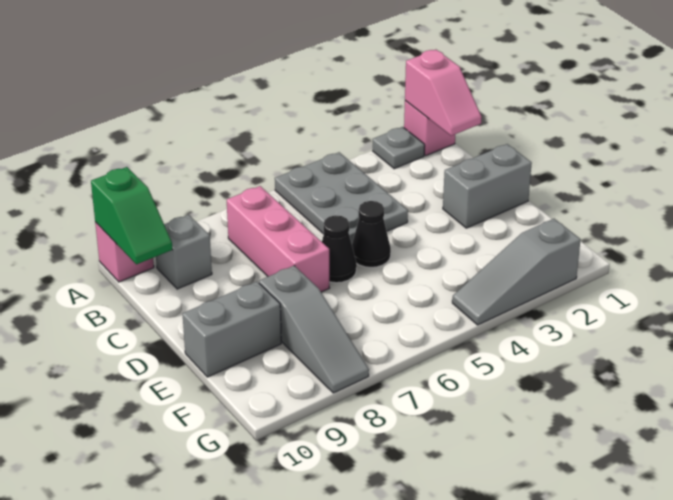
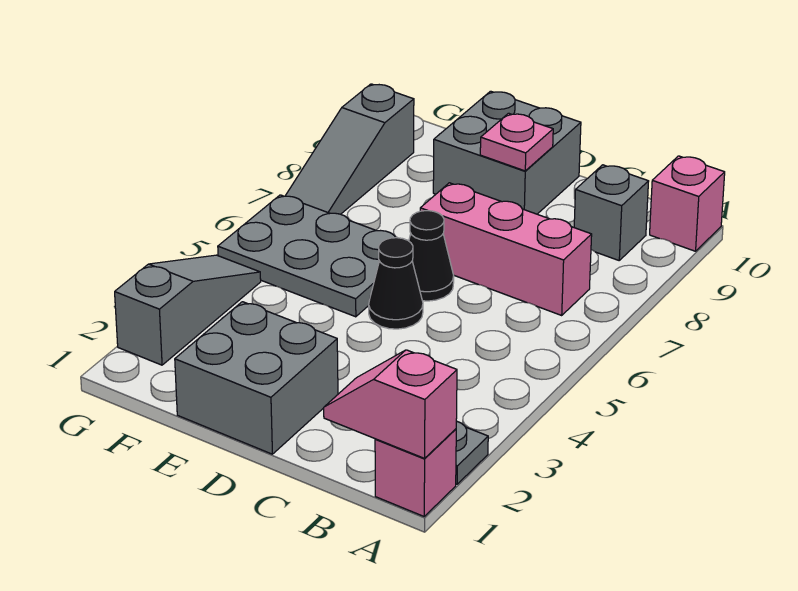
grey 2x3 plate [275,152,408,244] -> grey 2x3 plate moved to [218,195,395,317]
green 1x2 slope [91,167,172,264] -> none
grey 1x2 brick [443,144,532,228] -> grey 2x2 brick [175,302,338,454]
none -> pink 1x1 plate [480,113,553,171]
grey 1x3 slope [259,266,369,393] -> grey 1x3 slope turned to [286,84,414,214]
grey 1x2 brick [183,282,281,377] -> grey 2x2 brick [433,91,581,214]

